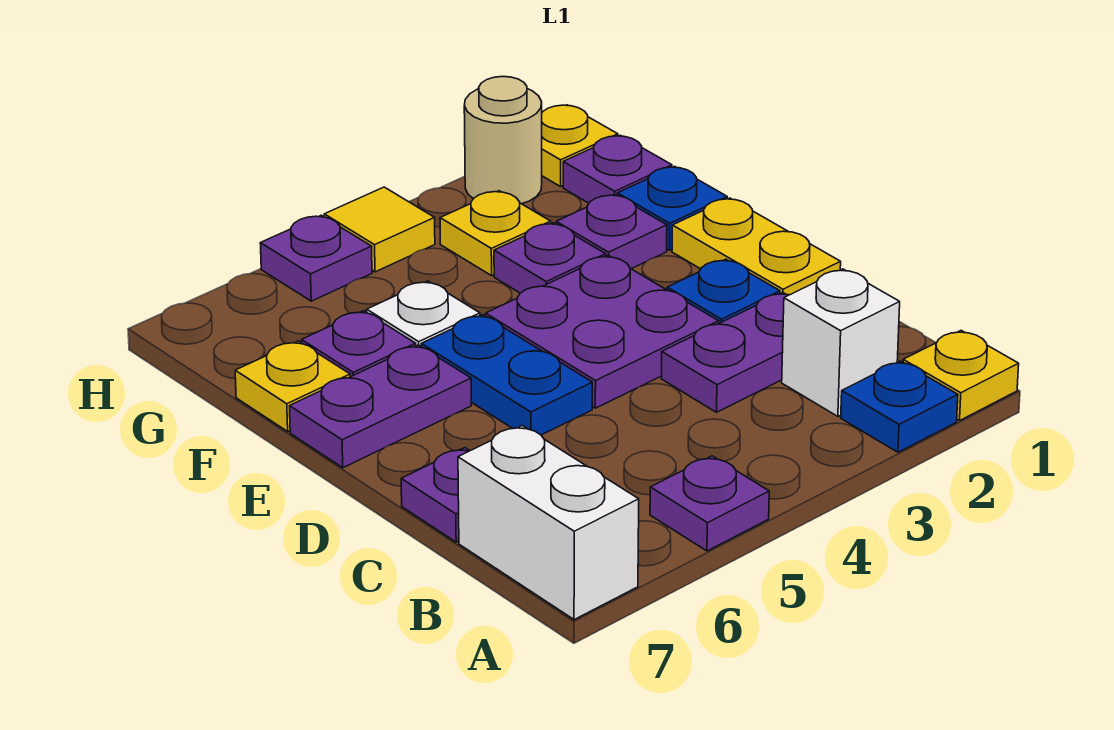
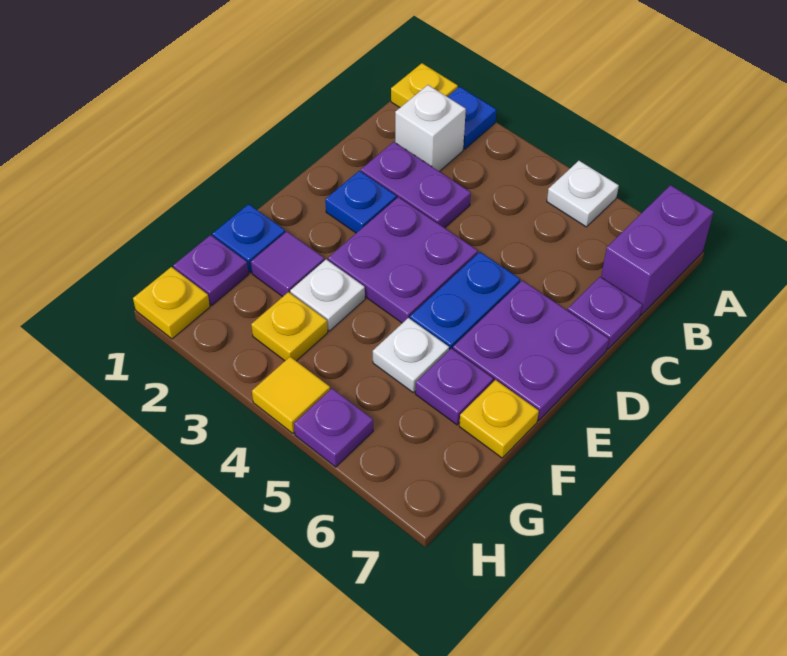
purple 1x1 plate [650,456,769,551] -> white 1x1 plate [547,161,619,227]
white 1x2 brick [458,426,639,620] -> purple 1x2 brick [601,185,714,315]
yellow 1x2 plate [672,198,841,295] -> none
purple 1x2 plate [290,345,471,468] -> purple 2x2 plate [453,281,609,421]
purple 1x1 plate [556,194,667,269] -> purple 1x1 tile [251,231,324,297]
purple 1x1 plate [494,223,606,293] -> white 1x1 plate [290,259,365,331]
tan 1x1 round brick [464,76,542,204] -> none

